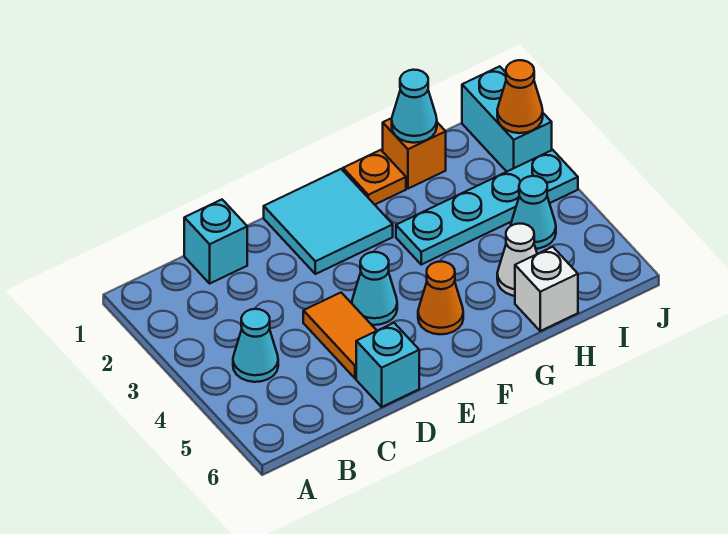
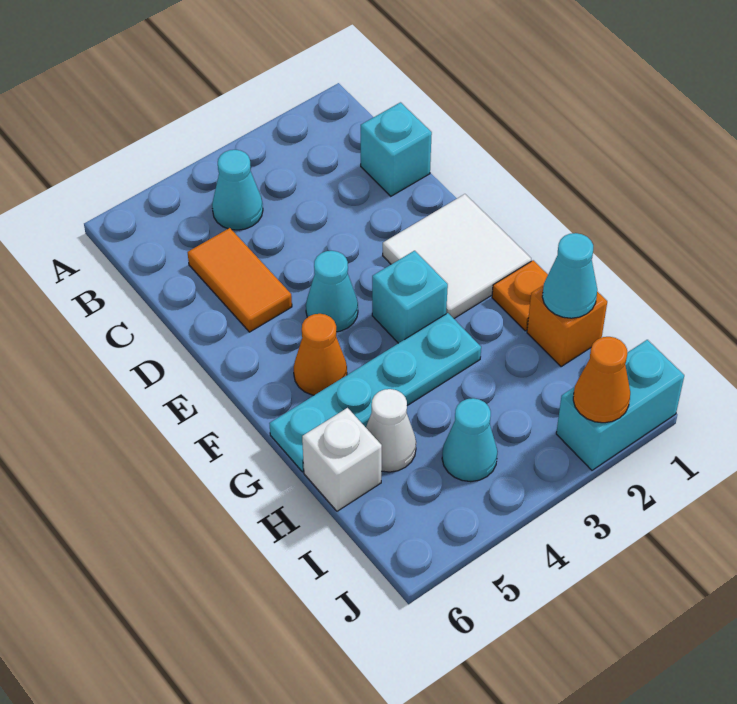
orange 1x2 tile [303,293,377,379] -> orange 1x2 tile turned to [187,228,292,332]
cyan 1x1 brick [356,323,419,407] -> cyan 1x1 brick moved to [372,251,448,343]
cyan 2x2 tile [264,169,393,274] -> white 2x2 tile [383,194,531,318]
cyan 1x4 plate [396,150,578,265] -> cyan 1x4 plate turned to [269,313,481,472]

